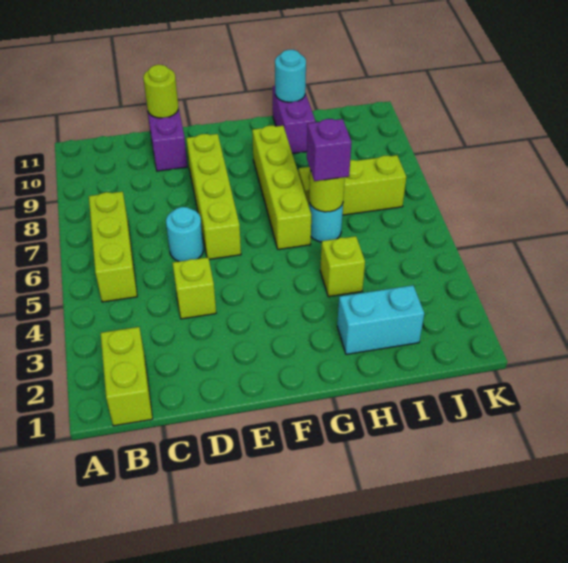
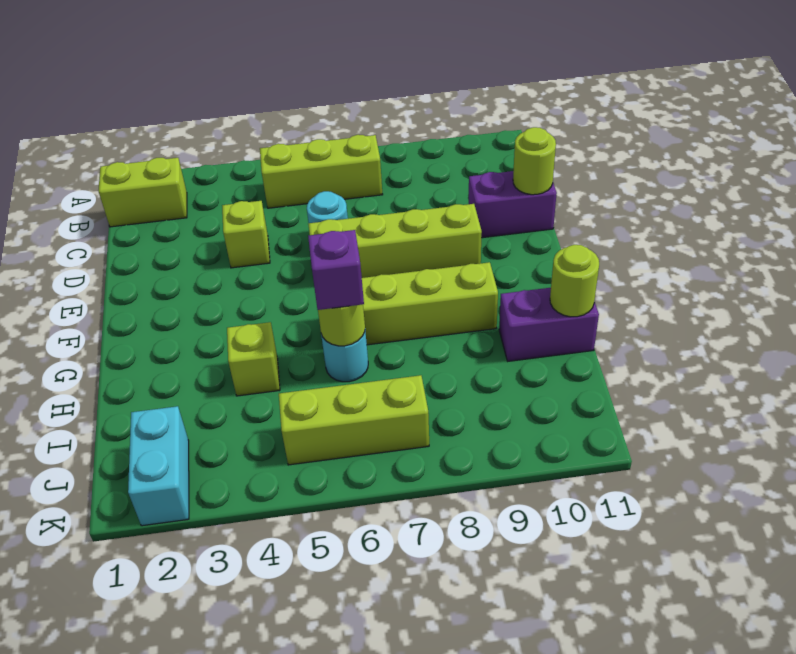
cyan 1x2 brick [337,285,424,354] -> cyan 1x2 brick moved to [128,406,189,526]
lime 1x3 brick [298,155,406,215] -> lime 1x3 brick turned to [279,375,429,465]
cyan 1x1 round brick [275,50,306,102] -> lime 1x1 round brick [550,245,599,317]

